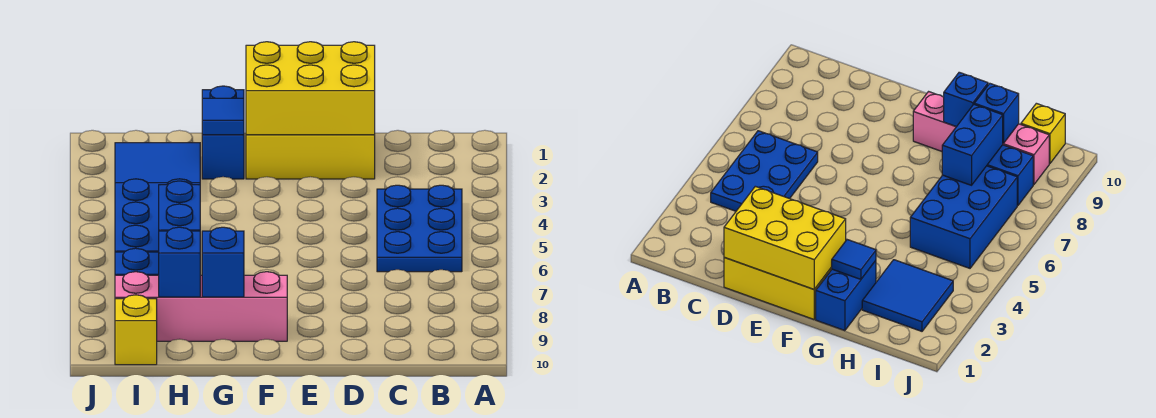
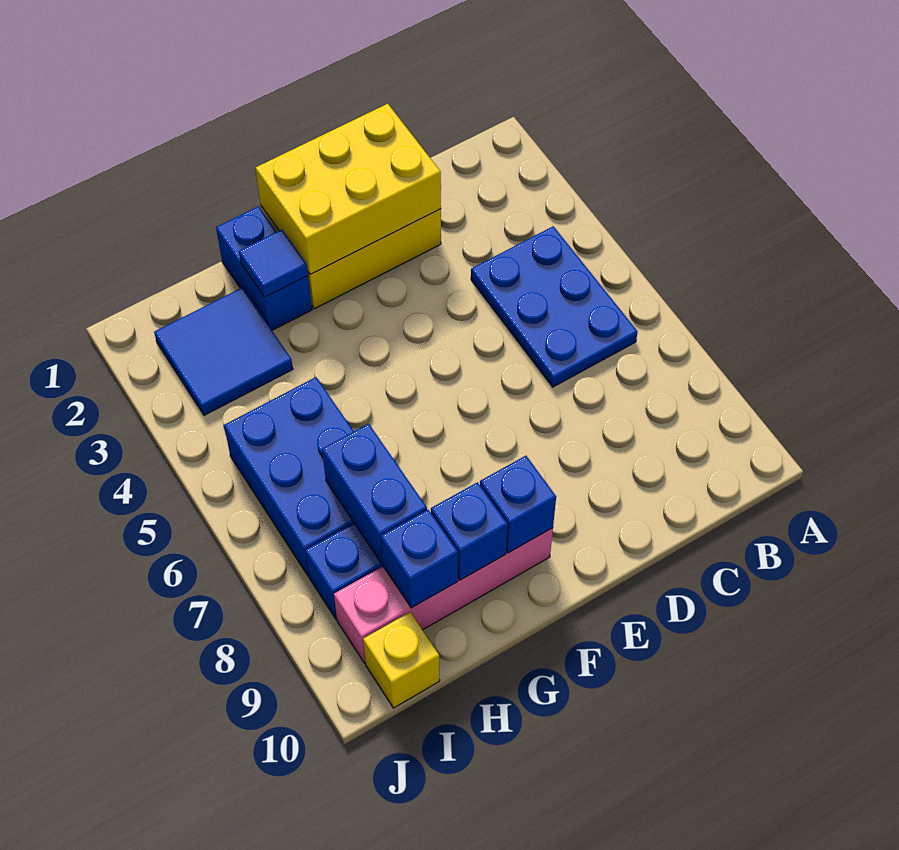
none -> blue 1x1 brick [480,456,556,553]

